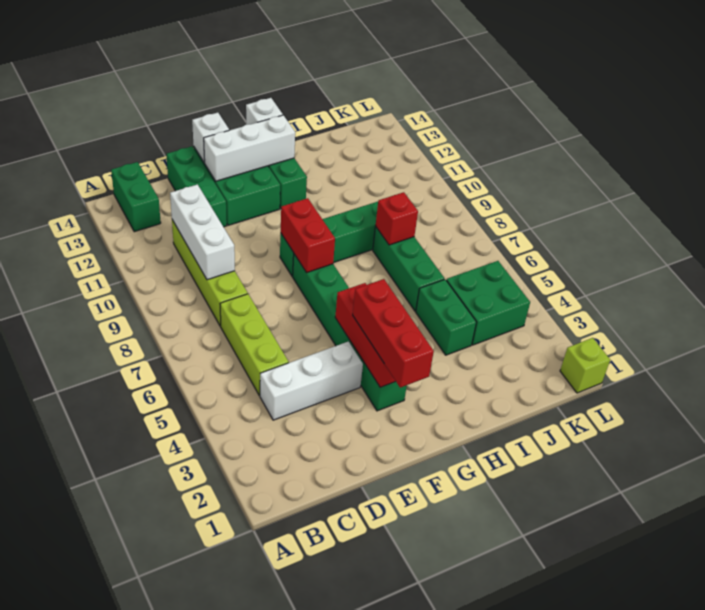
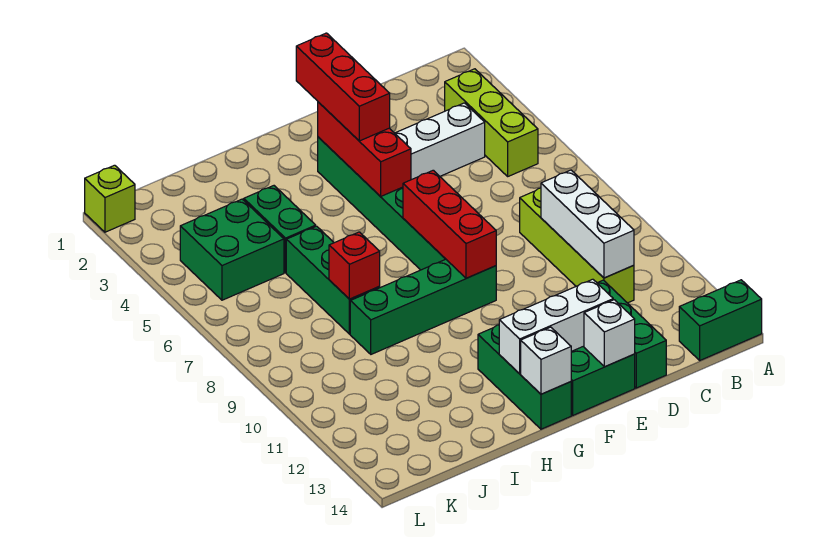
green 1x2 brick [111,162,161,232] -> green 1x2 brick turned to [679,280,762,360]
lime 1x3 brick [220,294,289,396] -> lime 1x3 brick moved to [445,69,538,176]
red 1x2 brick [281,198,335,273] -> red 1x3 brick [403,170,496,278]

